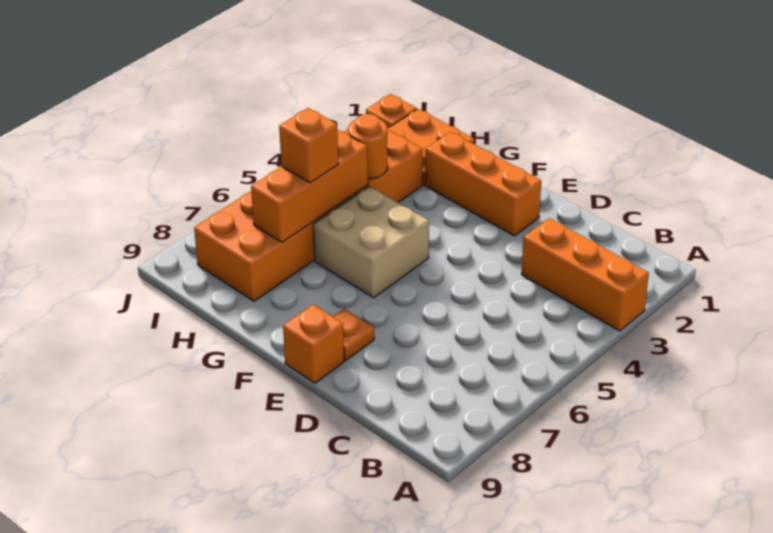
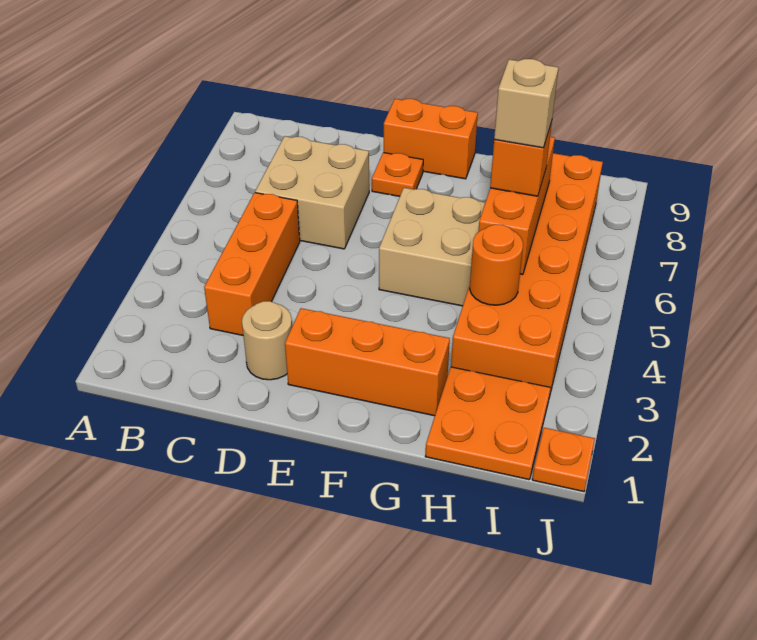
orange 1x3 brick [521,218,649,331] -> orange 1x3 brick turned to [204,193,300,335]
none -> tan 2x2 brick [255,136,369,249]
none -> tan 1x1 round brick [242,301,292,380]
orange 1x1 brick [283,305,344,383] -> orange 1x2 brick [384,99,478,179]
none -> tan 1x1 brick [494,59,559,148]

